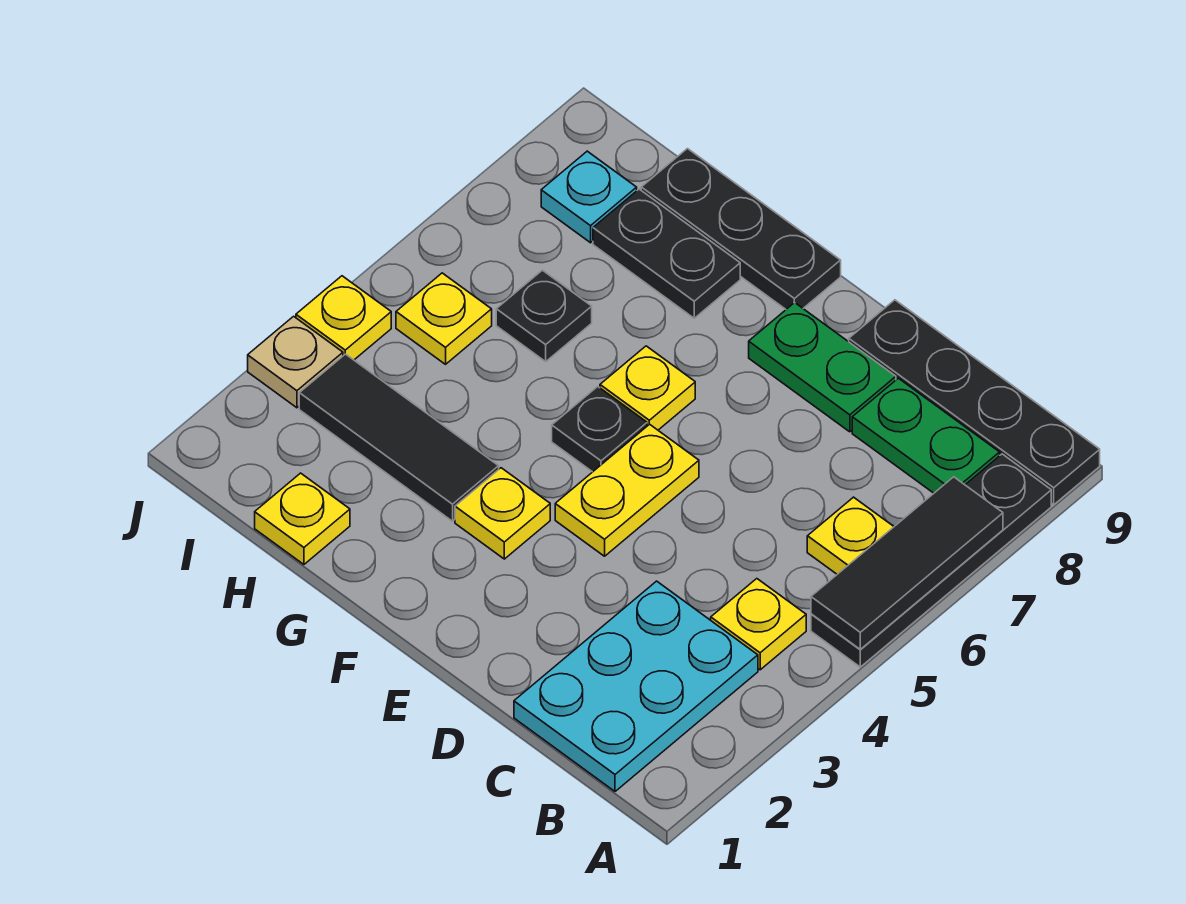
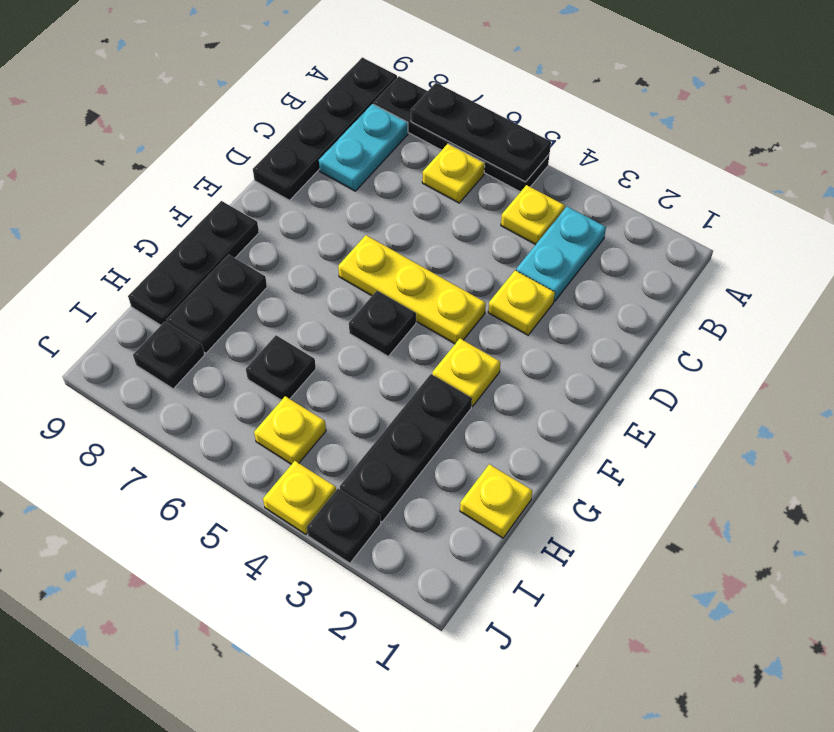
black 1x3 tile [811,477,1003,650] -> black 1x3 plate [411,83,551,182]
cyan 2x3 plate [514,581,758,791] -> cyan 1x2 plate [516,207,606,301]
green 1x2 plate [852,378,1000,493] -> cyan 1x2 plate [319,104,408,191]
green 1x2 plate [749,303,896,432] -> none
yellow 1x2 plate [555,424,699,556] -> yellow 1x3 plate [338,235,486,344]
yellow 1x1 plate [600,346,695,430] -> yellow 1x1 plate moved to [488,270,555,335]
black 1x3 tile [299,354,499,521] -> black 1x3 plate [340,374,472,522]
cyan 1x1 plate [541,151,637,243] -> black 1x1 plate [133,322,204,389]
tan 1x1 plate [248,316,343,408] -> black 1x1 plate [307,488,381,563]

